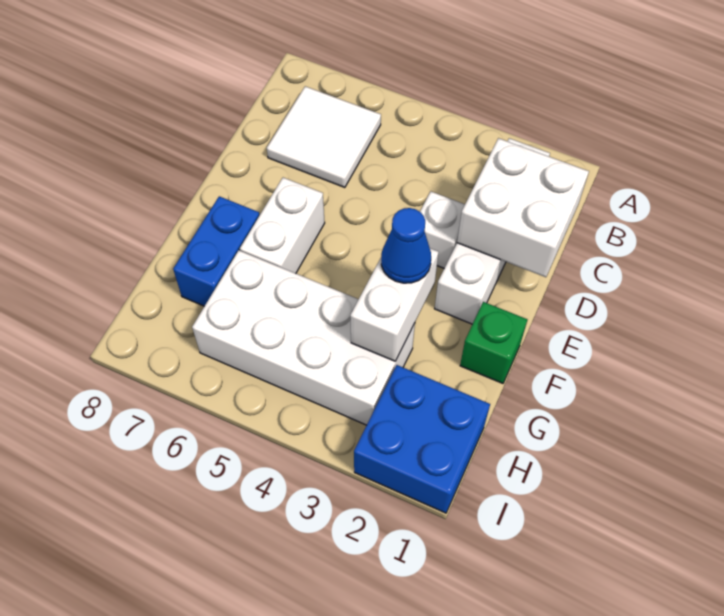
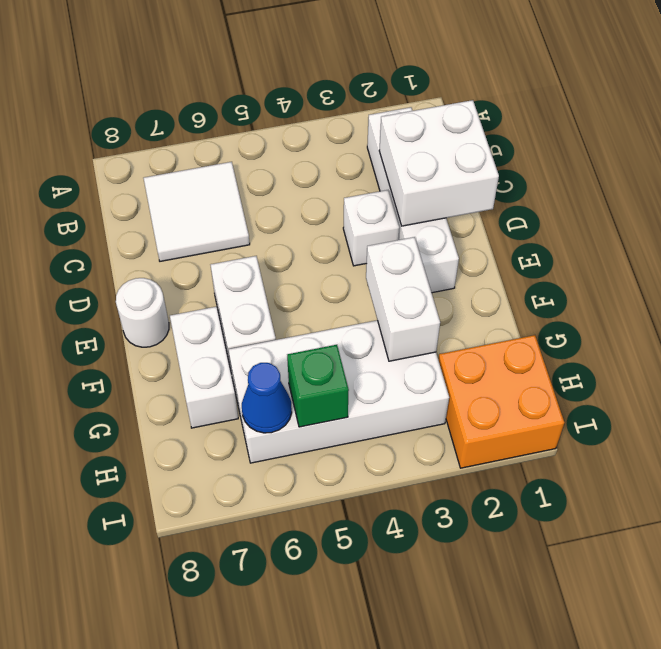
none -> white 1x1 round brick [116,278,169,347]
green 1x1 brick [460,302,527,383] -> green 1x1 brick moved to [287,345,349,427]
blue 1x1 cone [381,208,431,283] -> blue 1x1 cone moved to [242,363,292,433]
blue 1x2 brick [173,196,260,306] -> white 1x2 brick [170,307,238,428]
blue 2x2 brick [354,365,490,513] -> orange 2x2 brick [438,335,564,468]

